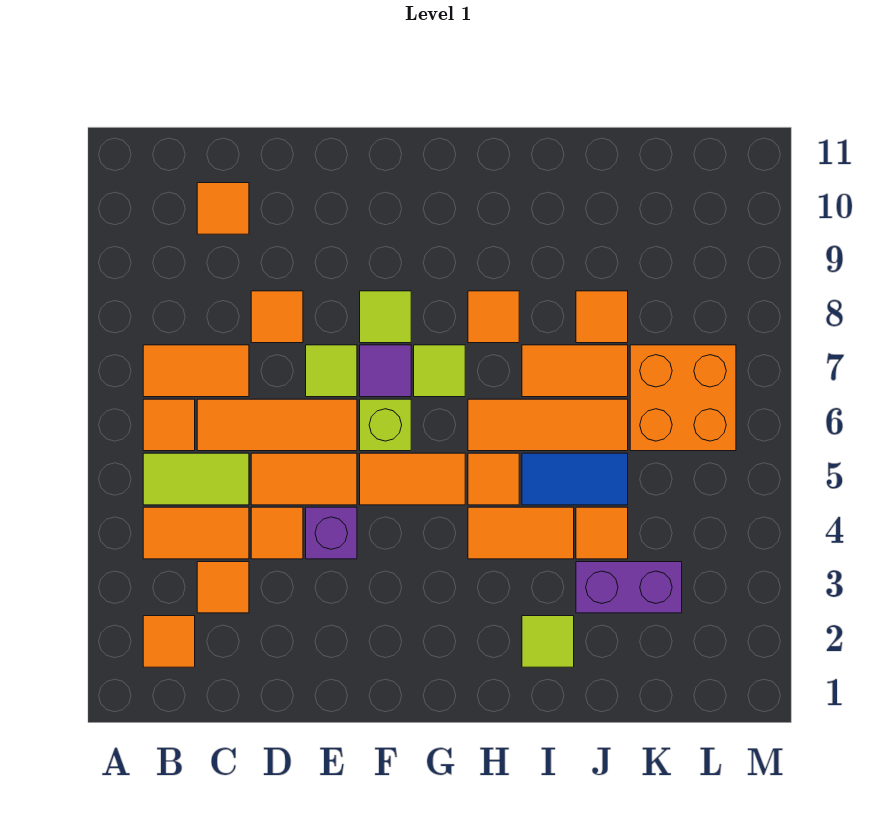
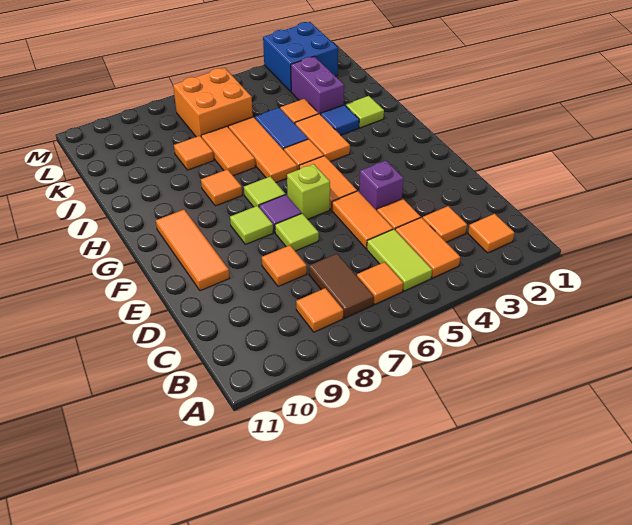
orange 1x2 tile [143,345,249,397] -> brown 1x2 tile [309,254,374,318]
orange 1x3 tile [197,399,357,451] -> orange 1x3 tile moved to [156,210,229,291]
orange 1x1 tile [197,183,249,234] -> orange 1x1 tile moved to [296,288,343,332]
none -> blue 1x1 tile [321,105,359,135]
none -> blue 2x2 brick [263,22,338,92]

